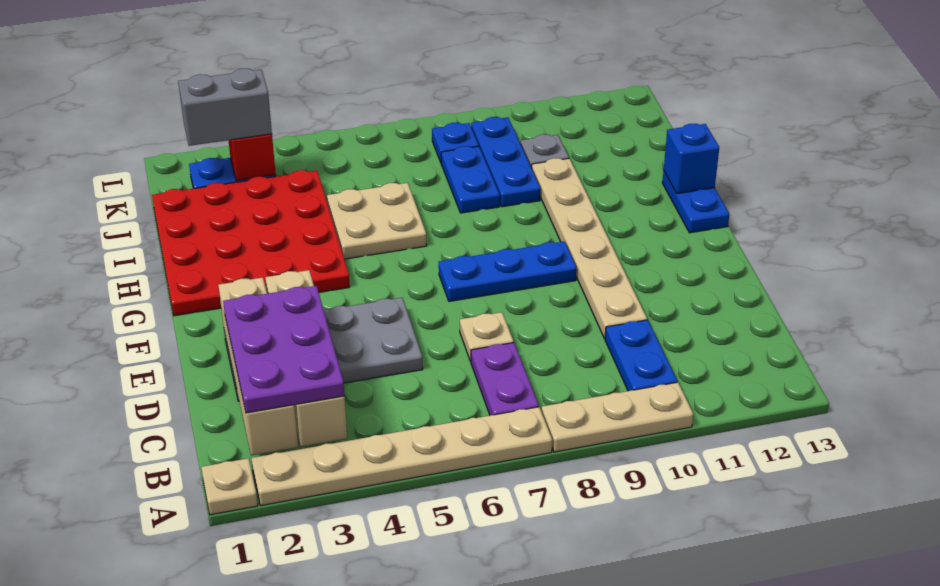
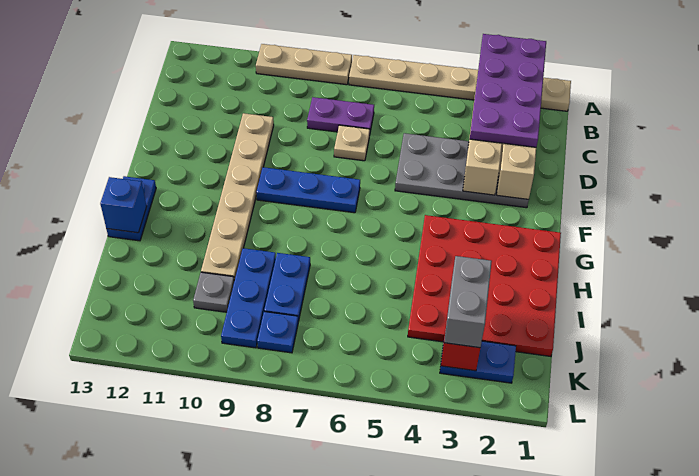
purple 2x3 plate [223,286,344,413] -> purple 2x4 plate [470,34,546,147]
purple 1x2 plate [471,343,539,415] -> purple 1x2 plate turned to [307,97,374,132]
blue 1x2 plate [605,320,677,391] -> none
tan 2x2 plate [327,183,427,259] -> none
grey 1x2 brick [178,69,272,146] -> grey 1x2 brick turned to [444,256,492,348]

